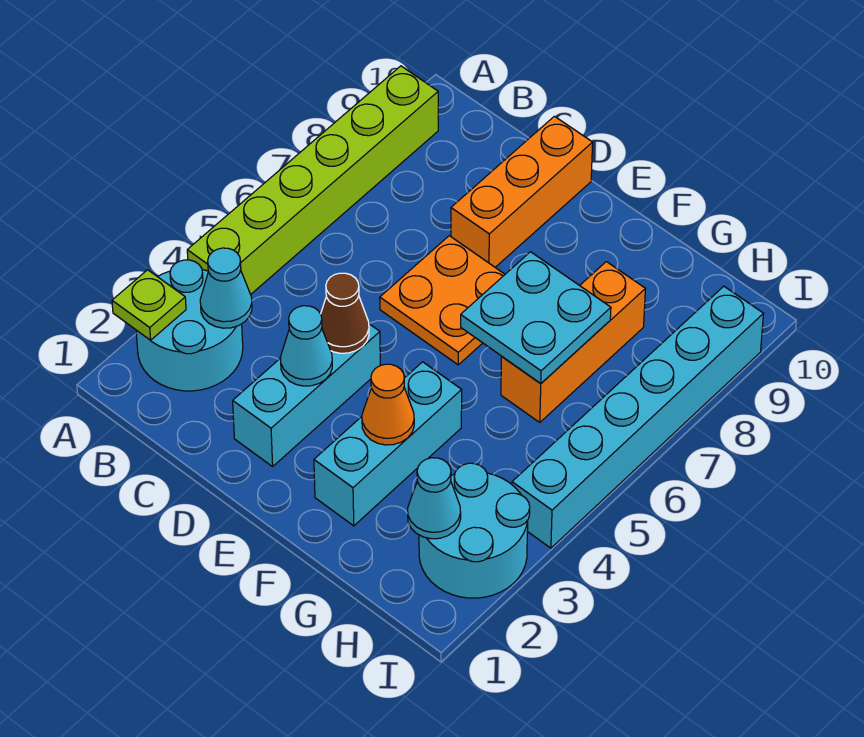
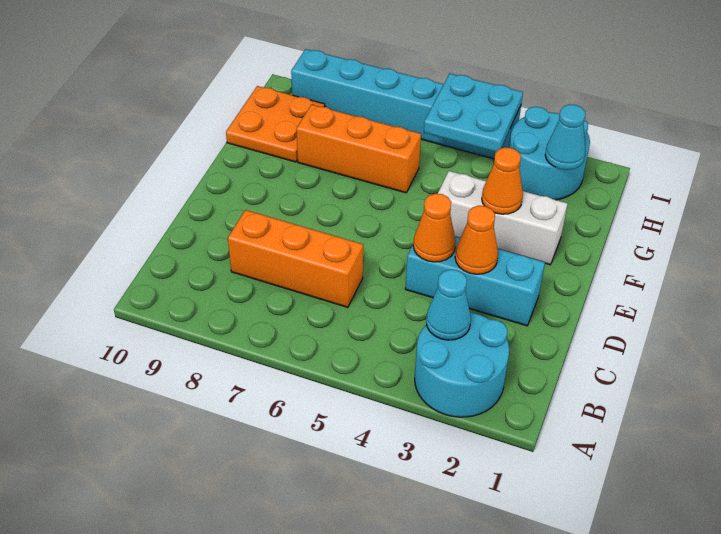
lime 1x1 plate [112,270,186,340] -> none
lime 1x6 brick [187,66,438,294] -> none
cyan 1x1 cone [281,306,332,386] -> orange 1x1 cone [455,206,498,274]
brown 1x1 cone [321,273,369,353] -> orange 1x1 cone [413,193,456,262]
orange 2x2 plate [380,236,505,365] -> orange 2x2 plate moved to [226,86,325,162]
orange 1x3 brick [451,116,593,267] -> orange 1x3 brick moved to [228,210,363,307]
cyan 1x3 brick [314,362,462,526] -> white 1x3 brick [438,171,568,265]
cyan 2x2 plate [461,252,611,384] -> cyan 2x2 plate moved to [424,74,523,152]

